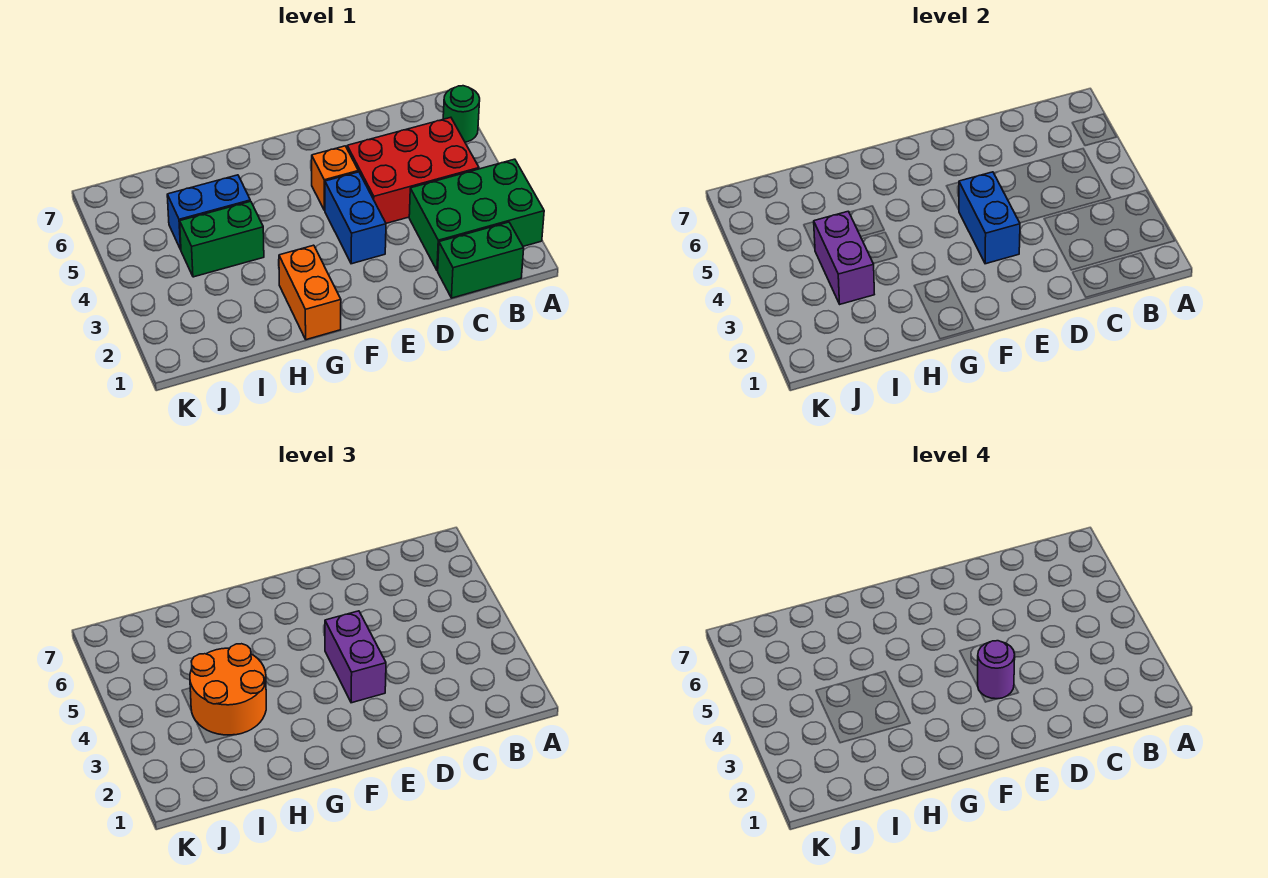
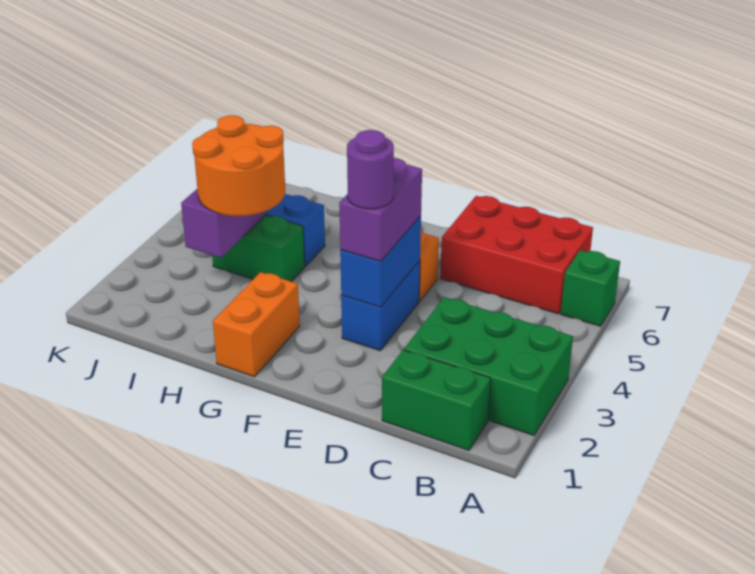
green 1x1 round brick [443,86,480,142] -> green 1x1 brick [561,250,620,326]
red 2x3 brick [347,117,479,223] -> red 2x3 brick moved to [440,196,593,314]

